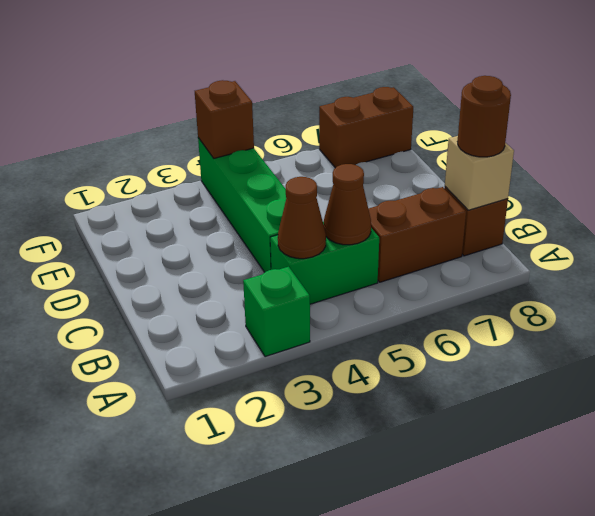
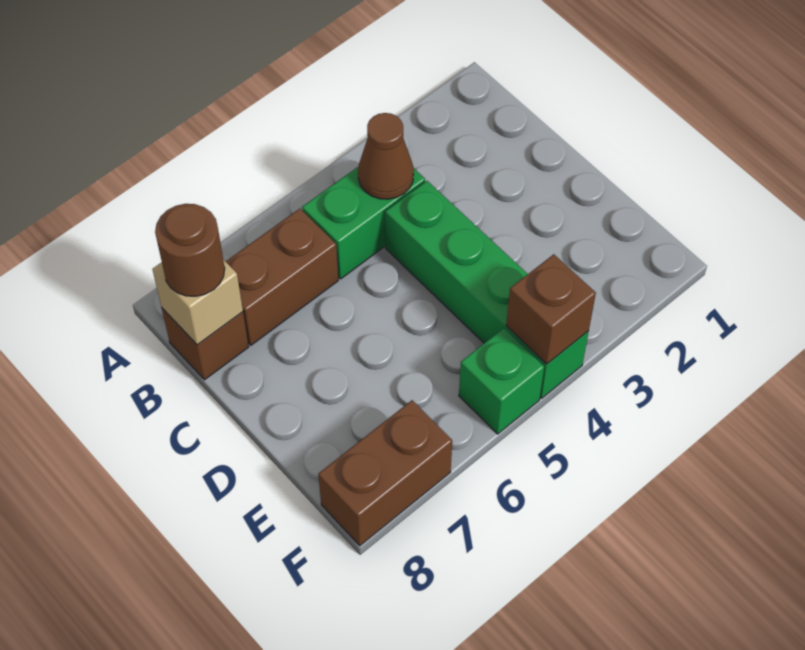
green 1x1 brick [243,267,310,357] -> green 1x1 brick moved to [459,328,544,434]
brown 1x1 cone [324,164,371,245] -> none

